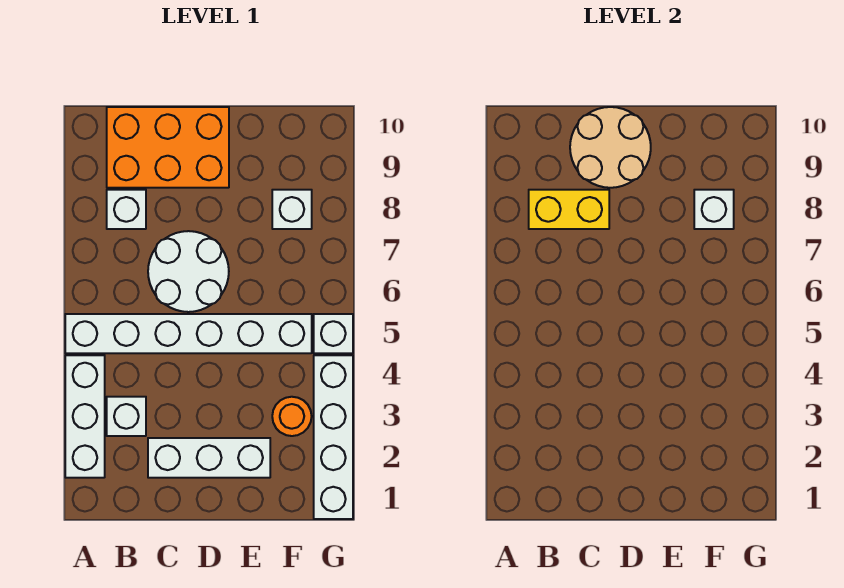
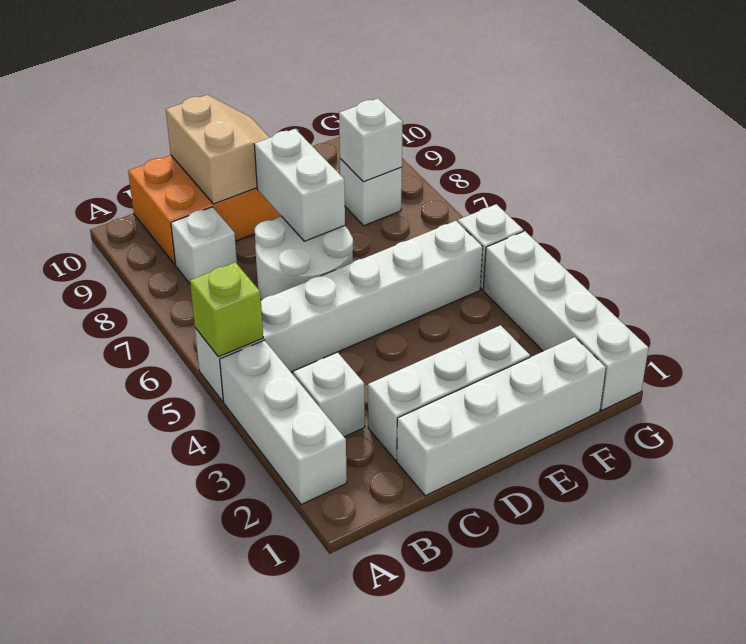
none -> lime 1x1 brick [190,262,263,357]
yellow 1x2 brick [529,190,609,229] -> none
none -> white 1x4 brick [397,337,606,496]
tan 2x2 round brick [570,107,651,188] -> tan 2x2 slope [166,95,270,204]
none -> white 1x2 brick [254,129,345,241]
orange 1x1 round brick [272,397,312,436] -> none

